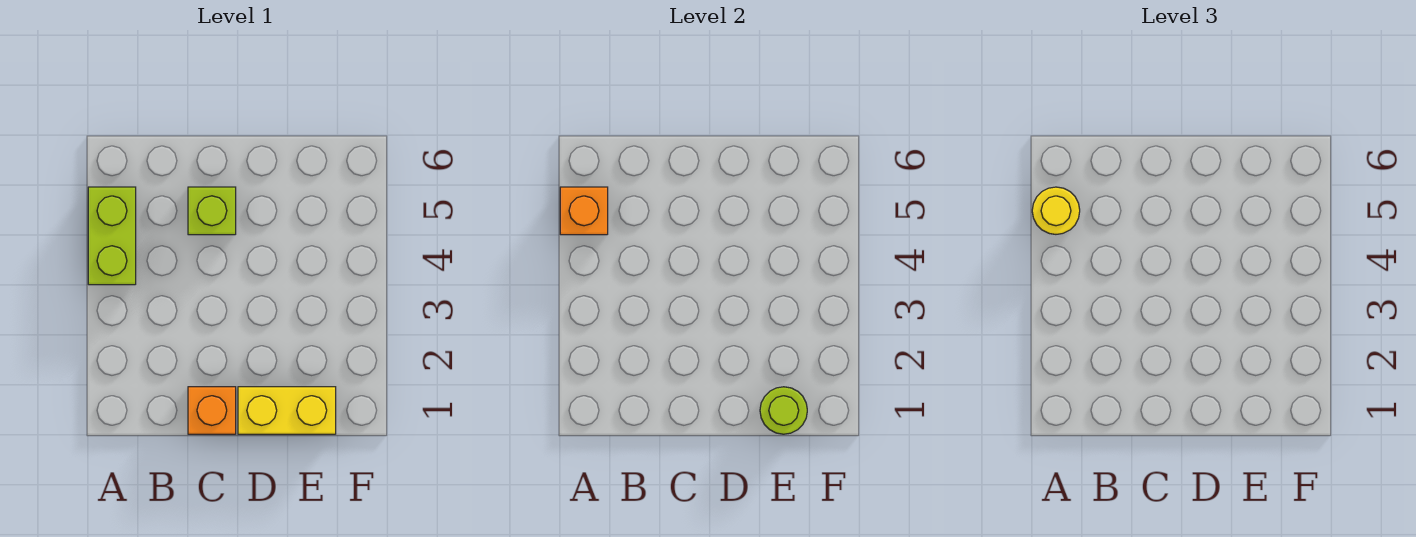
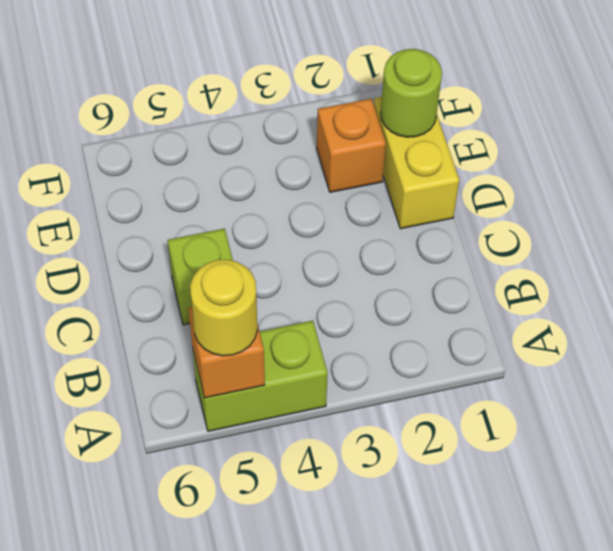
orange 1x1 brick [188,387,236,434] -> orange 1x1 brick moved to [317,99,386,192]

